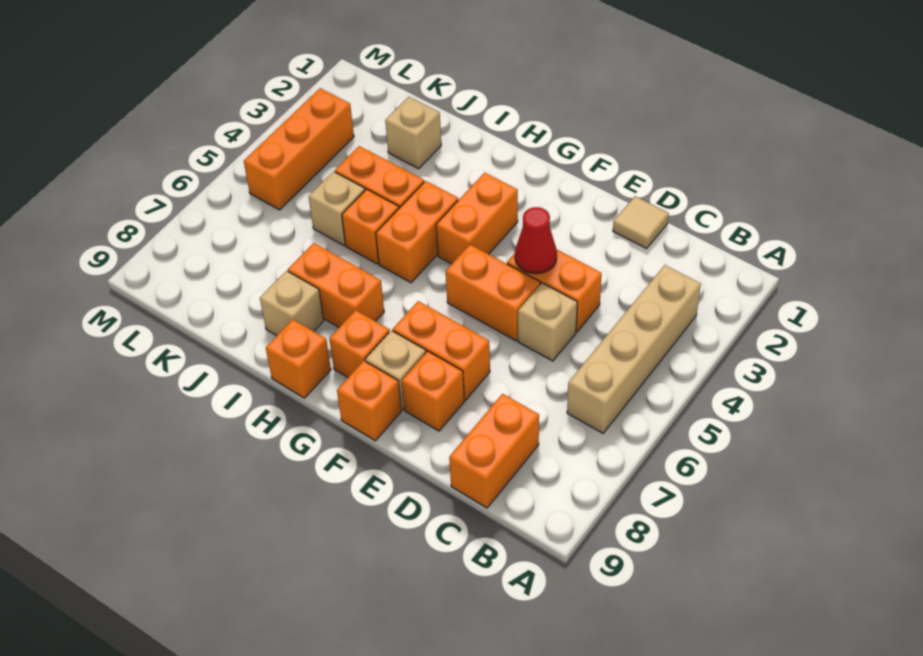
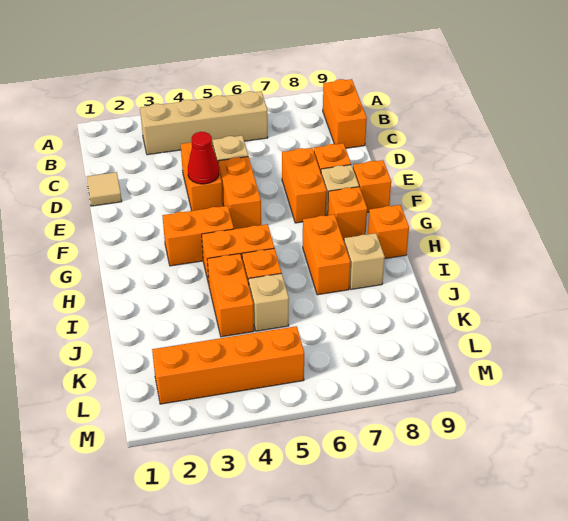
orange 1x2 brick [449,394,539,508] -> orange 1x2 brick turned to [323,79,367,148]
tan 1x1 brick [385,97,441,169] -> none
orange 1x3 brick [244,88,354,210] -> orange 1x4 brick [152,326,304,404]

